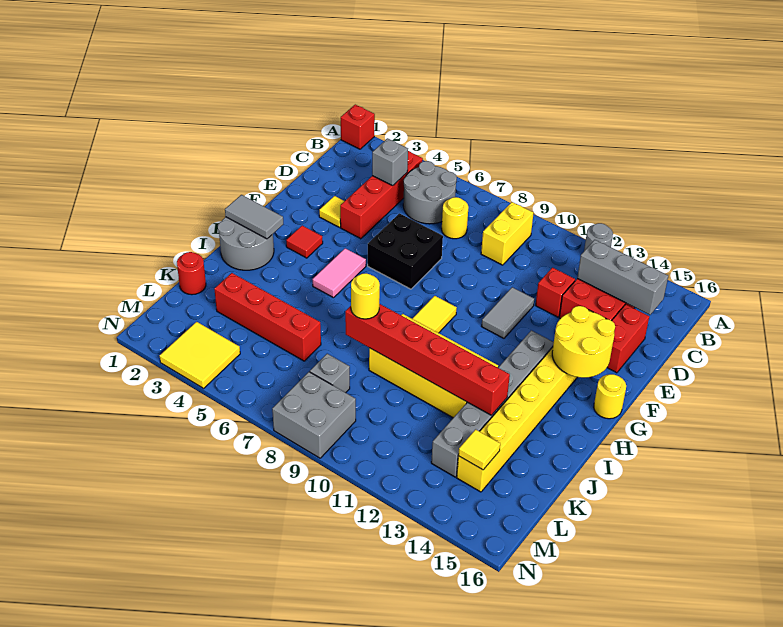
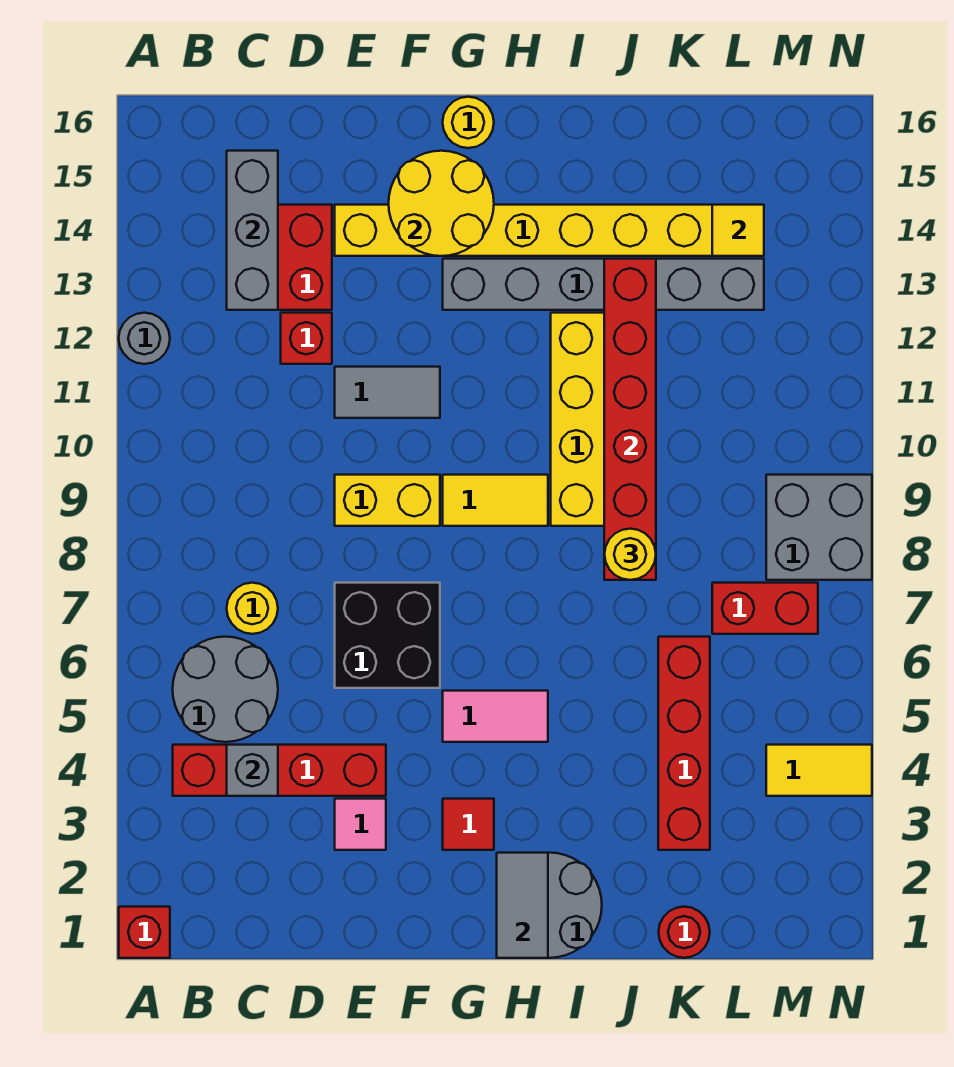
yellow 1x2 brick [481,202,534,265] -> yellow 1x2 brick moved to [335,475,440,526]
red 1x2 brick [607,304,649,373] -> red 1x2 brick moved to [712,583,818,634]
yellow 1x1 tile [319,196,344,227] -> pink 1x1 tile [335,799,386,850]
grey 1x1 brick [310,354,350,393] -> none
yellow 2x2 tile [160,322,240,388] -> yellow 1x2 tile [766,745,872,796]

